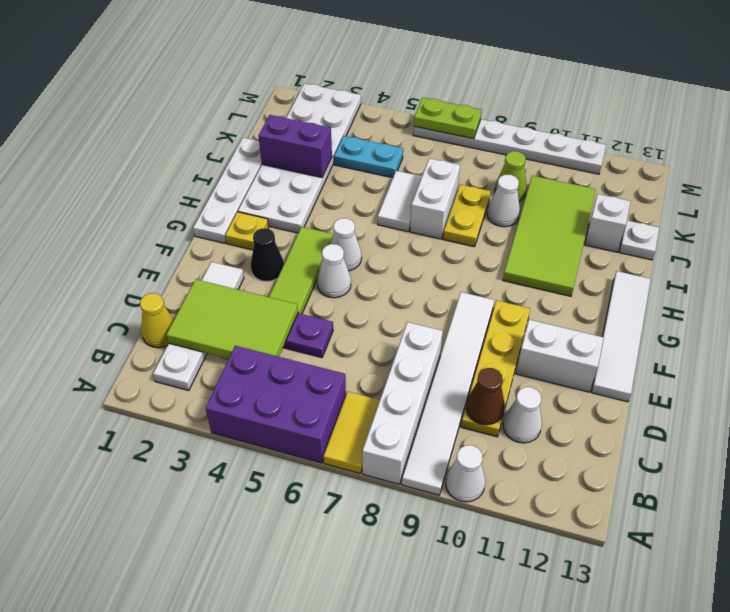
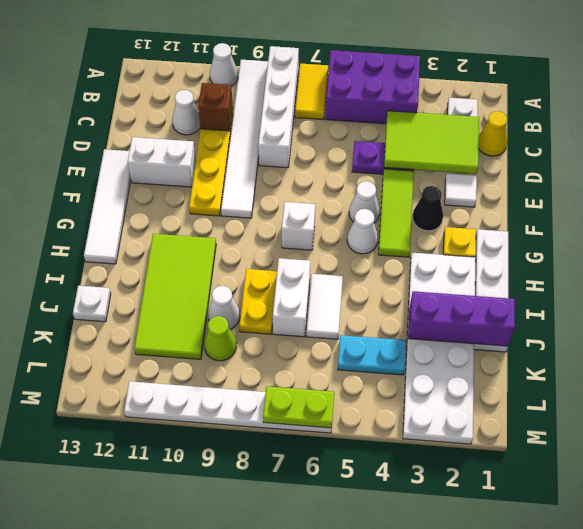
brown 1x1 cone [466,368,505,425] -> brown 1x1 brick [198,83,233,131]
purple 1x2 brick [259,115,332,178] -> purple 1x3 brick [408,291,515,346]
white 1x1 brick [585,194,631,252] -> white 1x1 brick moved to [282,202,315,250]

